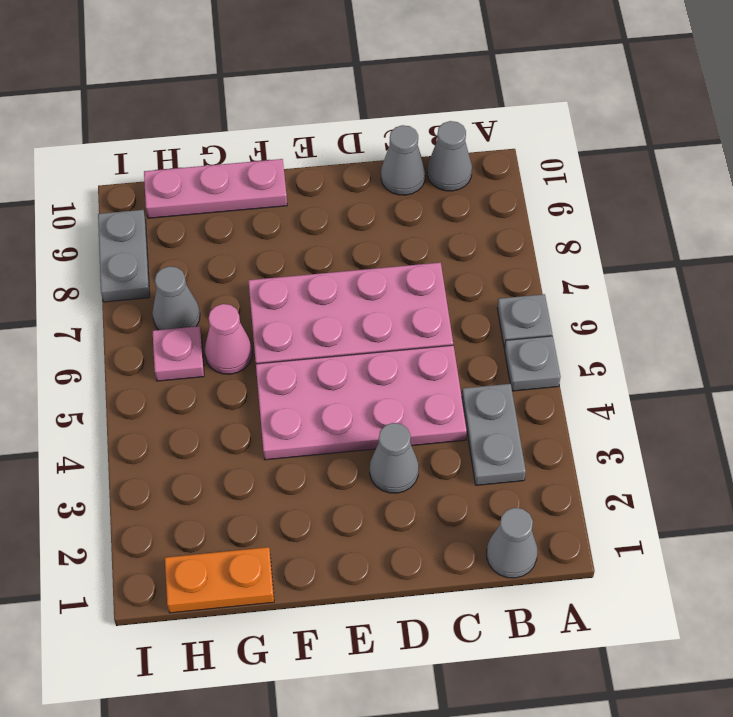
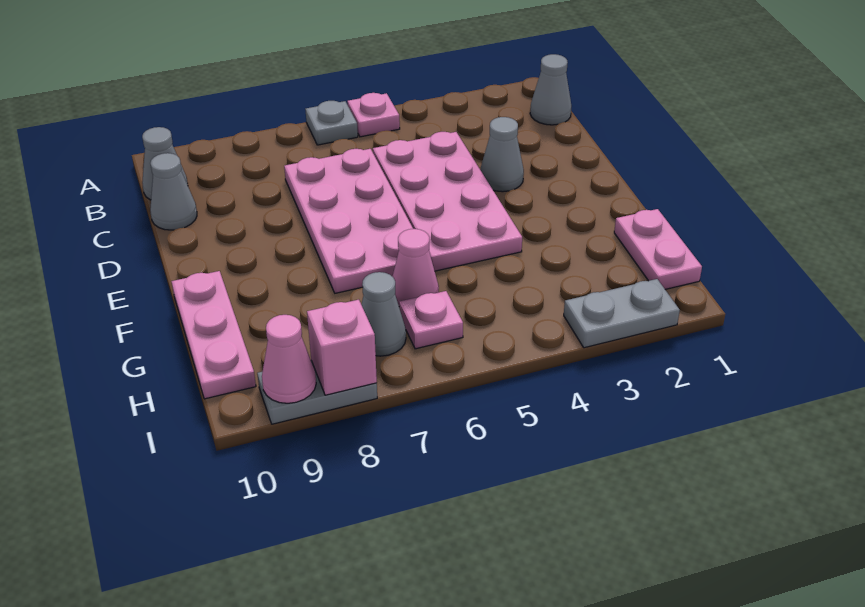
grey 1x1 plate [505,336,561,391] -> pink 1x1 plate [347,93,400,137]
grey 1x2 plate [462,384,526,485] -> grey 1x2 plate moved to [564,279,680,348]
orange 1x2 plate [165,547,274,613] -> pink 1x2 plate [614,209,702,289]
none -> pink 1x1 brick [307,300,377,395]
none -> pink 1x1 cone [262,315,316,403]

